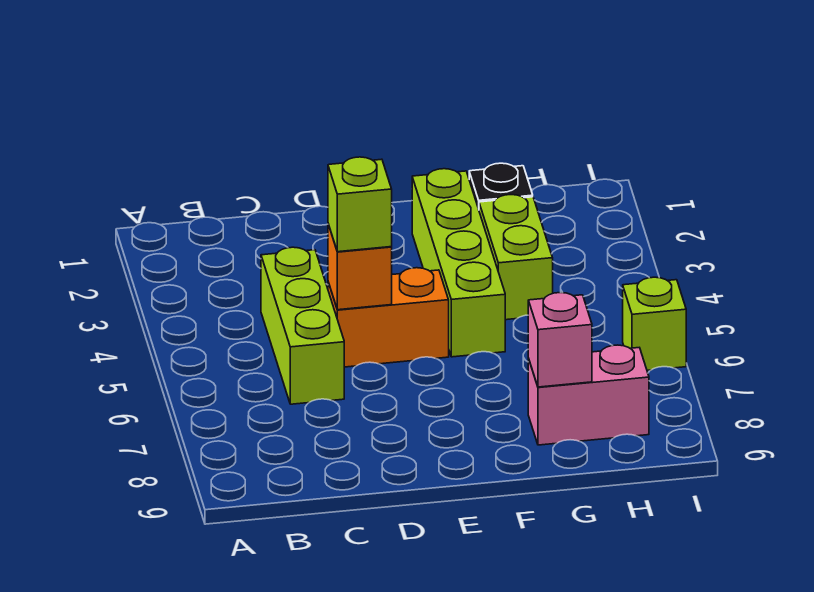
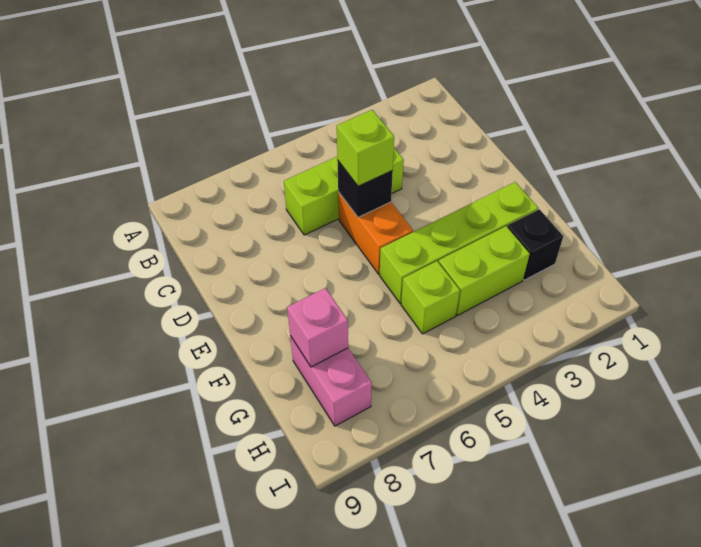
orange 1x1 brick [328,224,392,310] -> black 1x1 brick [337,160,393,217]
lime 1x1 brick [623,277,686,370] -> lime 1x1 brick moved to [401,261,460,334]

